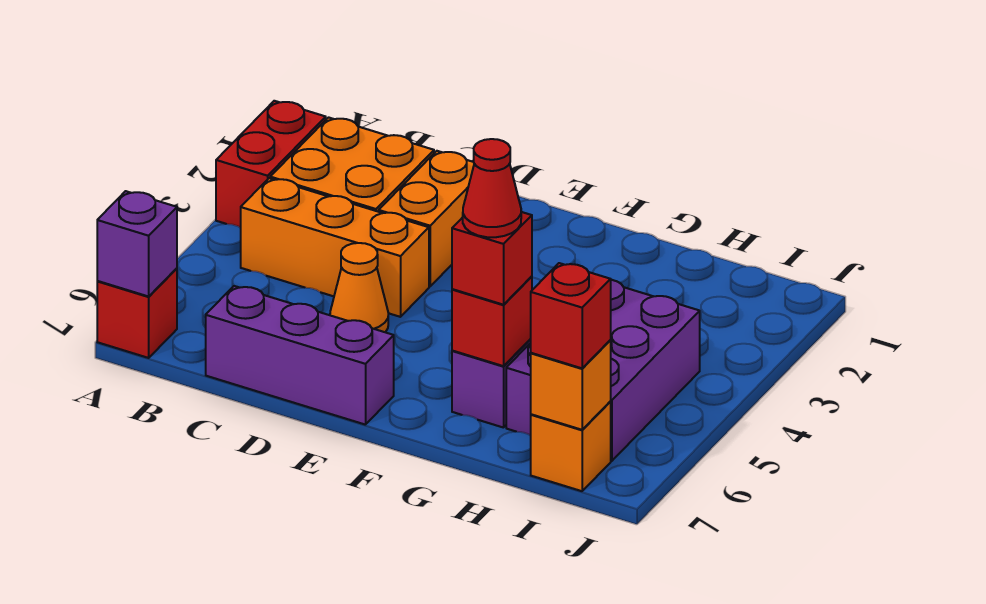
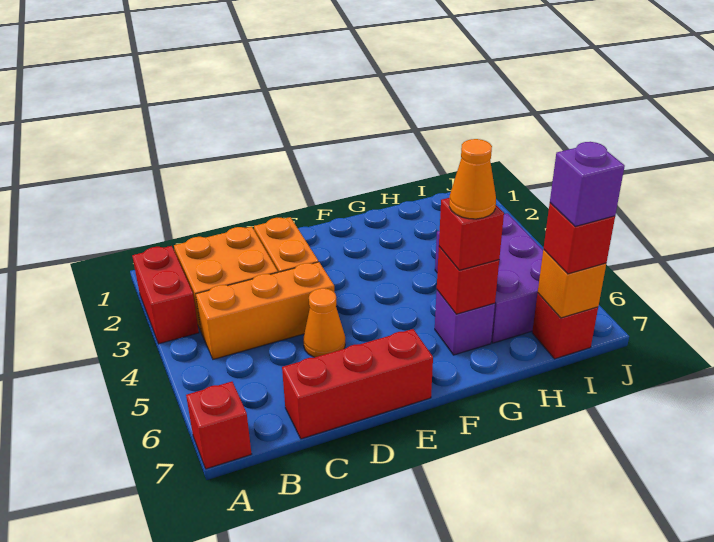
purple 1x1 brick [97,191,177,296] -> purple 1x1 brick moved to [550,142,625,227]
purple 1x3 brick [206,286,394,425] -> red 1x3 brick [282,329,433,439]
red 1x1 cone [463,139,521,237] -> orange 1x1 cone [449,139,496,219]
orange 1x1 brick [531,402,611,491] -> red 1x1 brick [532,293,598,359]

